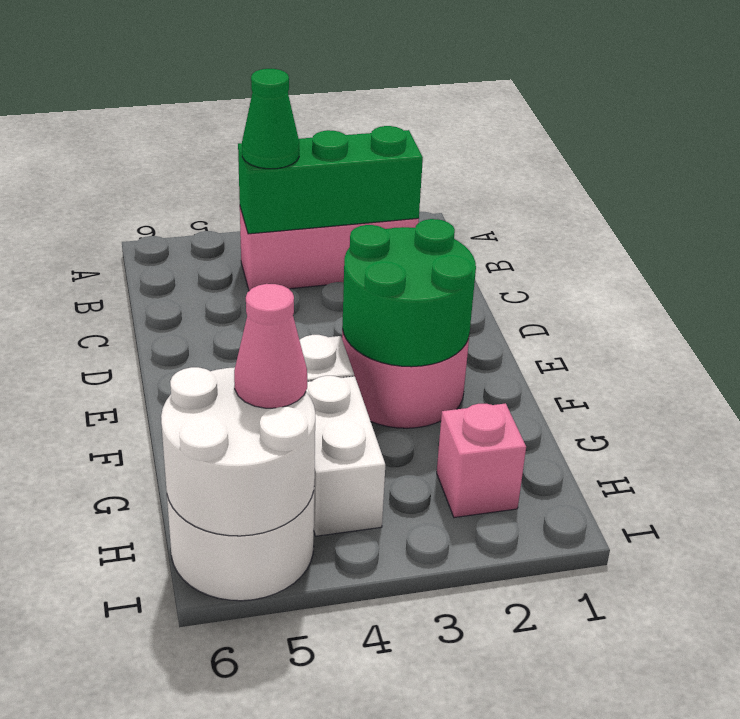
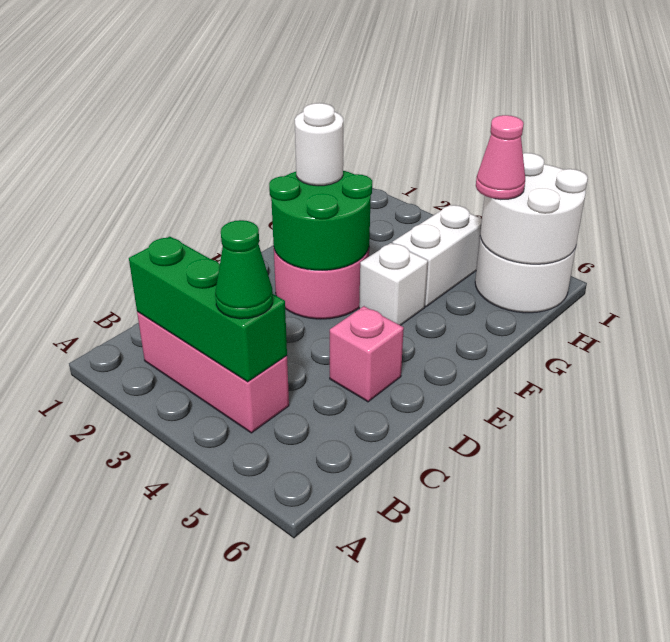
none -> white 1x1 round brick [295,103,343,186]
pink 1x1 brick [437,403,526,518] -> pink 1x1 brick moved to [330,306,404,402]

